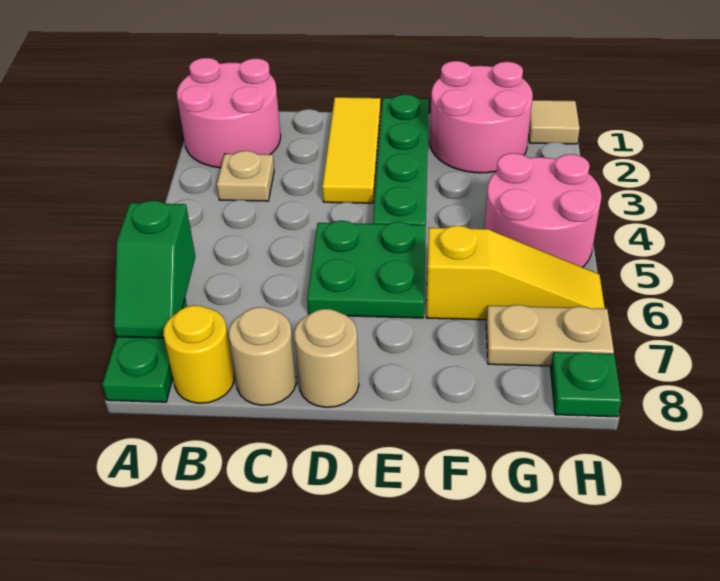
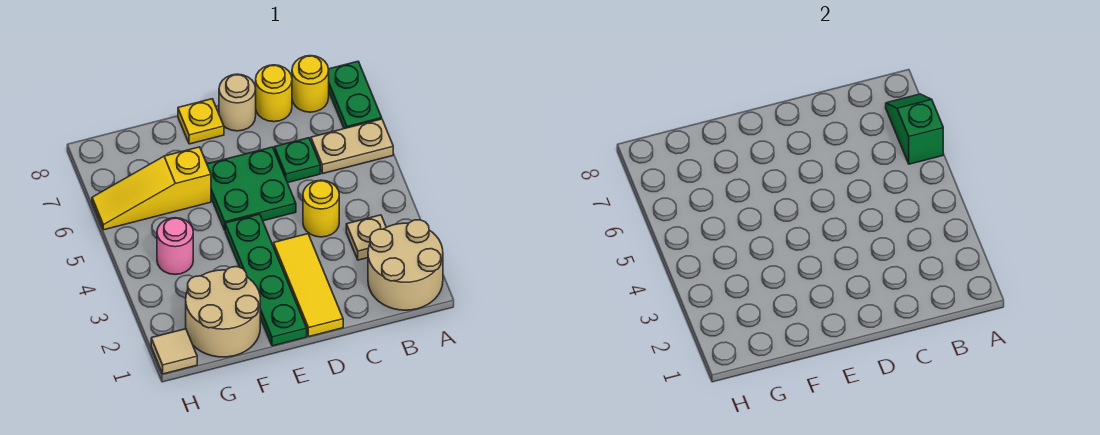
pink 2x2 round brick [177,58,281,168] -> tan 2x2 round brick [368,220,443,310]
none -> yellow 1x1 round brick [303,180,339,237]
tan 1x1 round brick [229,307,296,405] -> yellow 1x1 round brick [256,65,292,122]
none -> yellow 1x1 plate [178,99,224,144]
pink 2x2 round brick [430,61,533,173] -> tan 2x2 round brick [186,267,260,357]
pink 2x2 round brick [484,153,601,267] -> pink 1x1 round brick [157,218,193,274]
tan 1x2 plate [486,305,614,366] -> tan 1x2 plate moved to [311,119,393,174]
green 1x1 plate [551,352,621,417] -> green 1x1 plate moved to [274,138,320,183]

